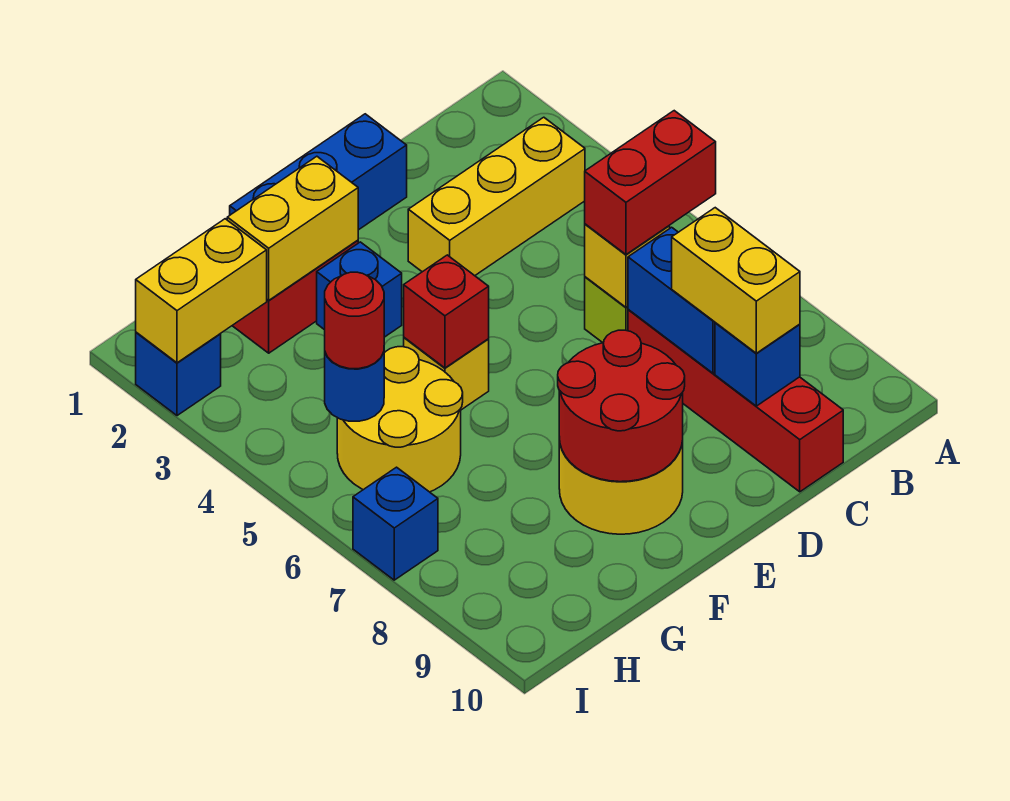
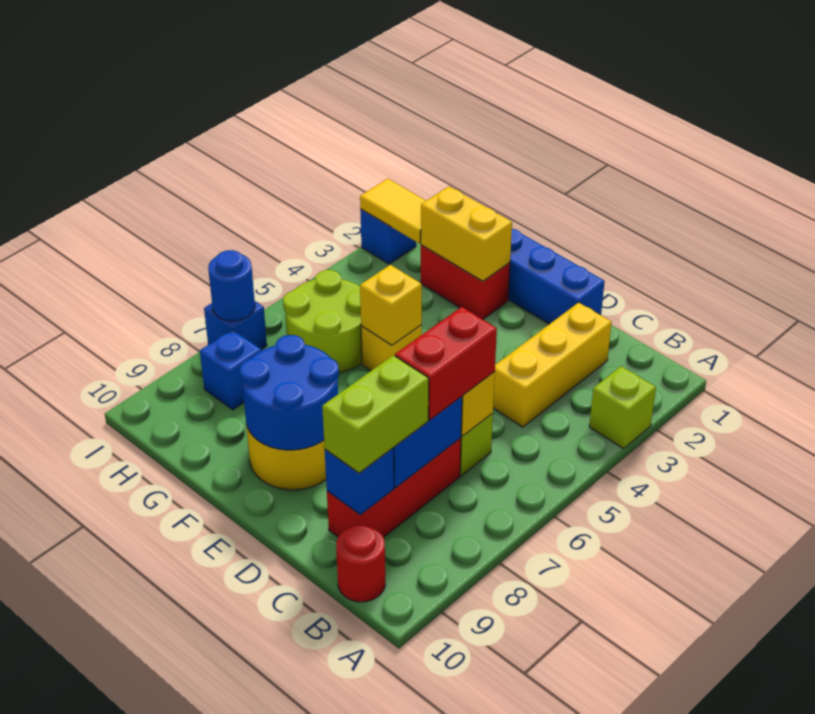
none -> lime 1x1 brick [589,366,656,449]
yellow 1x3 brick [408,117,585,276] -> yellow 1x3 brick turned to [493,303,612,427]
red 1x2 brick [585,111,716,254] -> red 1x2 brick turned to [395,307,497,420]
red 1x4 brick [628,310,843,492] -> red 1x3 brick [327,438,461,537]
yellow 1x2 brick [672,208,800,353] -> lime 1x2 brick [322,355,429,473]
red 2x2 round brick [558,330,685,482] -> blue 2x2 round brick [240,335,339,450]
blue 1x1 brick [317,242,402,337] -> blue 1x1 brick moved to [200,329,261,410]
red 1x1 brick [404,255,489,368] -> yellow 1x1 brick [360,265,422,345]
yellow 2x2 round brick [337,347,463,492] -> lime 2x2 round brick [283,270,362,373]
yellow 1x2 brick [136,219,267,363] -> yellow 1x2 tile [360,179,426,243]
blue 1x1 round brick [325,352,384,421] -> blue 1x1 round brick moved to [208,250,255,321]
red 1x1 round brick [325,272,384,369] -> red 1x1 round brick moved to [336,525,385,602]

